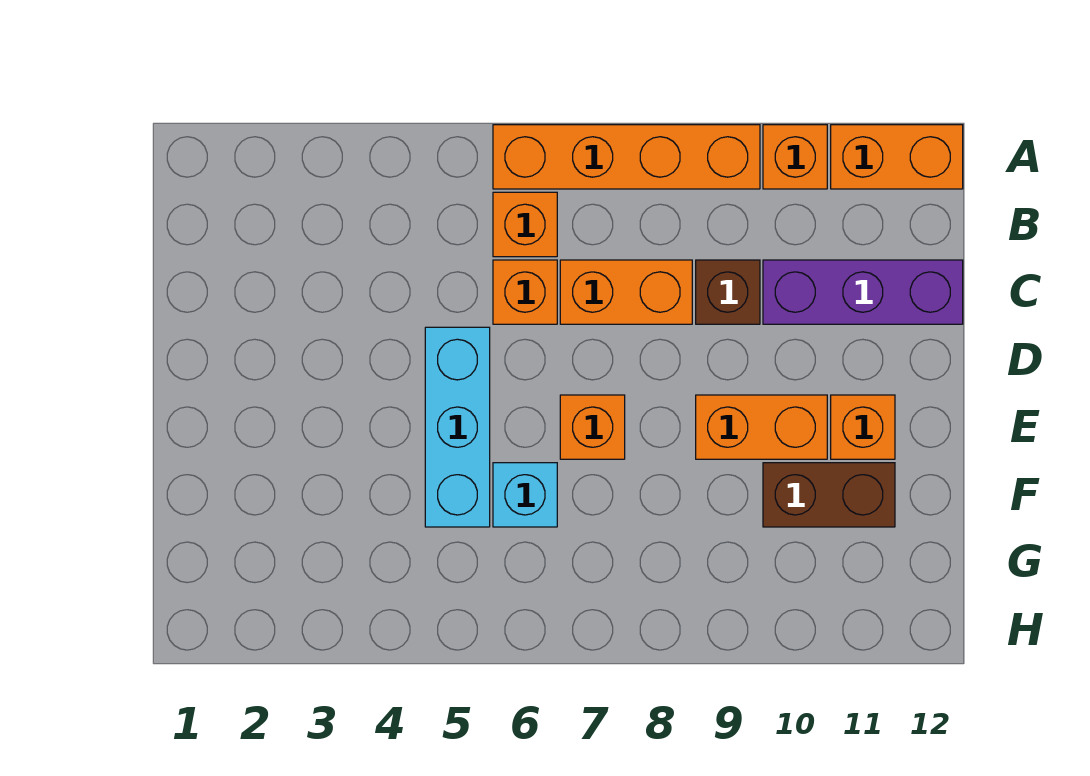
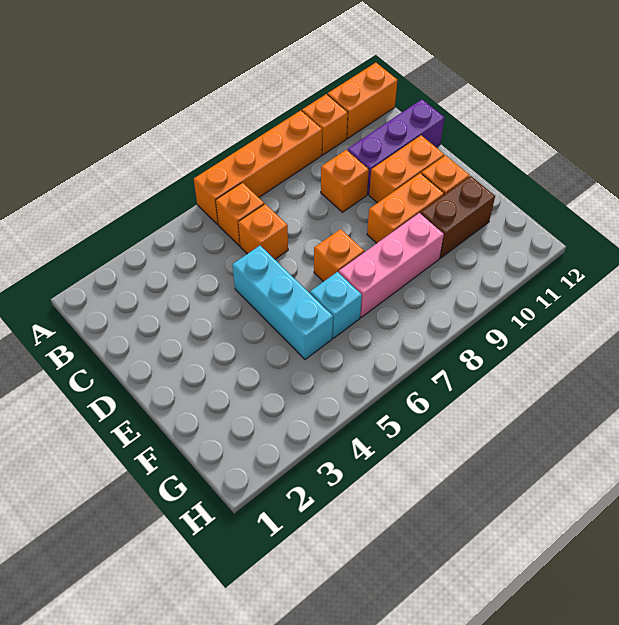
orange 1x2 brick [560,260,692,324] -> orange 1x2 brick moved to [369,135,444,203]
brown 1x1 brick [696,260,760,324] -> orange 1x1 brick [321,150,369,212]
none -> pink 1x3 brick [339,213,444,317]

